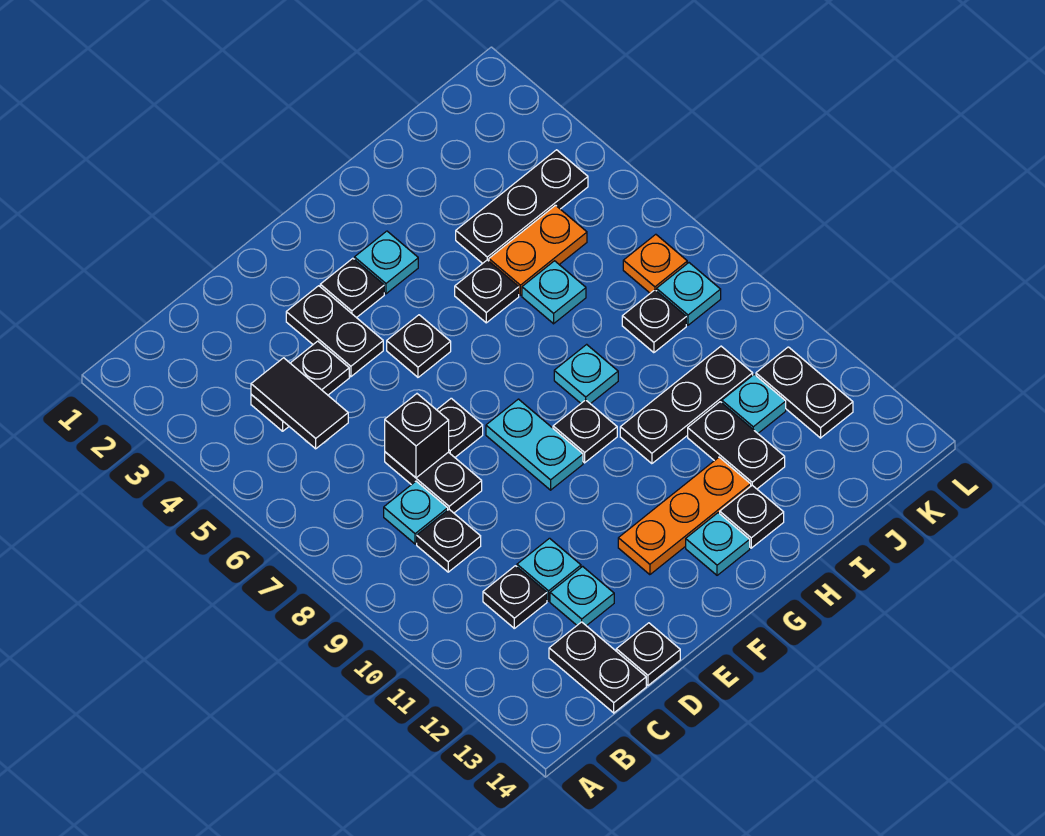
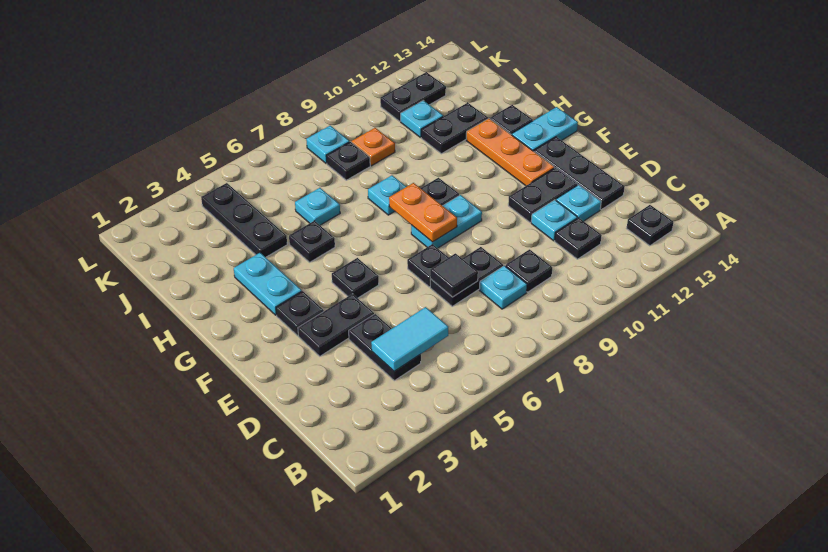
black 1x2 tile [251,358,348,449] -> cyan 1x2 tile [371,307,448,371]
black 1x2 plate [549,622,646,713] -> black 1x2 plate moved to [508,168,578,222]
black 1x1 brick [385,394,449,478] -> black 1x1 tile [430,253,478,297]
black 1x1 plate [616,623,680,686] -> black 1x1 plate moved to [627,205,673,246]
cyan 1x1 plate [354,231,418,294] -> cyan 1x2 plate [234,253,302,315]
cyan 1x1 plate [686,513,750,575] -> cyan 1x2 plate [512,107,578,151]
black 1x3 plate [620,346,753,464] -> black 1x3 plate moved to [534,137,625,209]
orange 1x2 plate [489,205,587,295] -> orange 1x2 plate moved to [389,183,457,242]
orange 1x1 plate [623,234,687,293] -> orange 1x1 plate moved to [352,128,395,166]

